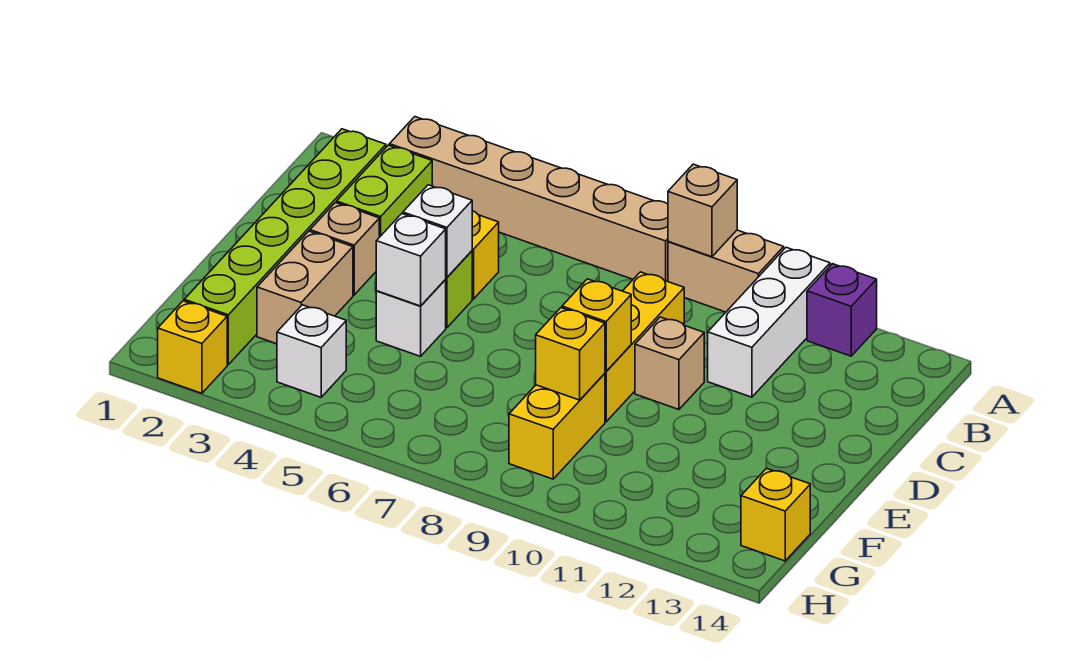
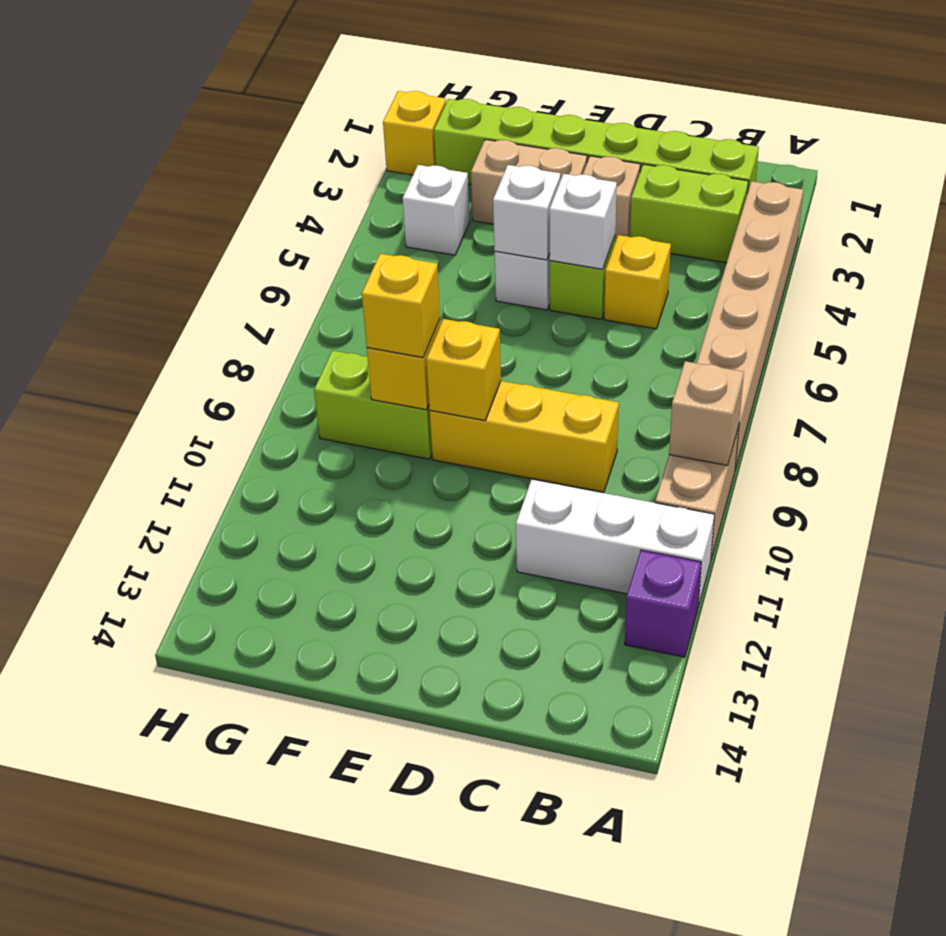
tan 1x1 brick [635,317,704,409] -> none
yellow 1x2 brick [509,373,605,479] -> lime 1x2 brick [314,350,432,459]
yellow 1x1 brick [741,469,810,561] -> yellow 1x1 brick moved to [362,254,440,358]

